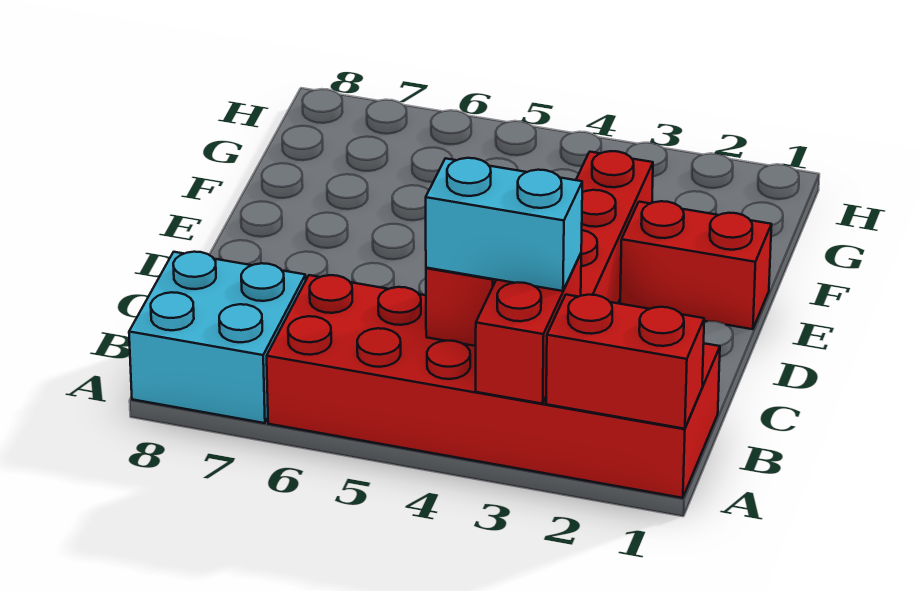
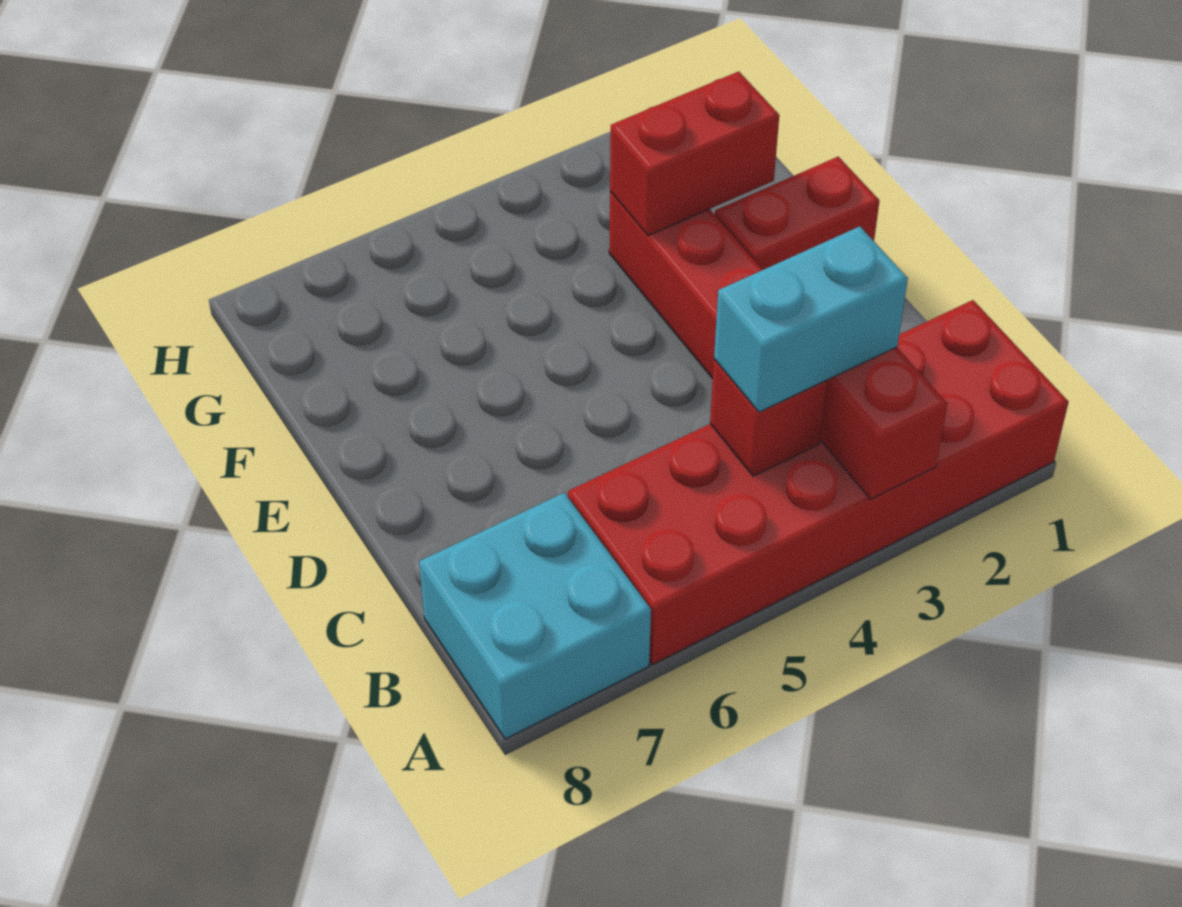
red 1x2 brick [546,295,704,429] -> red 1x2 brick moved to [610,71,779,236]

